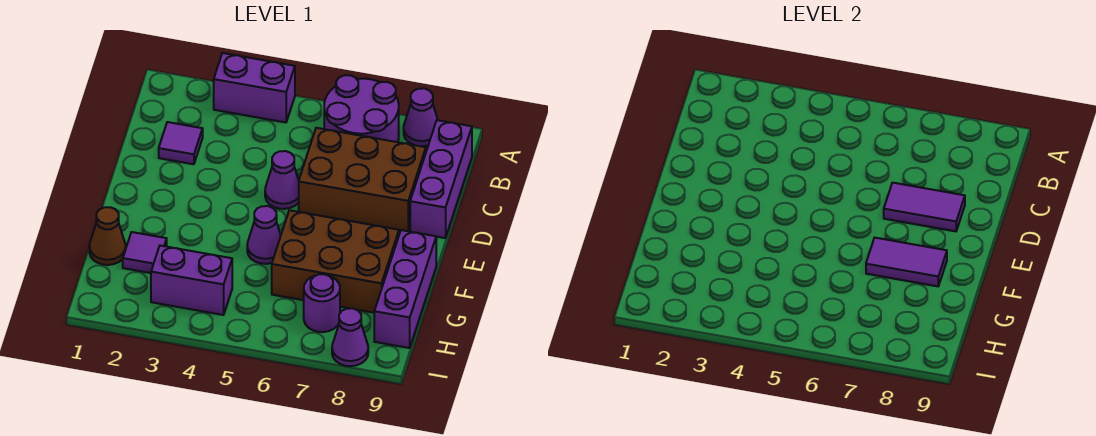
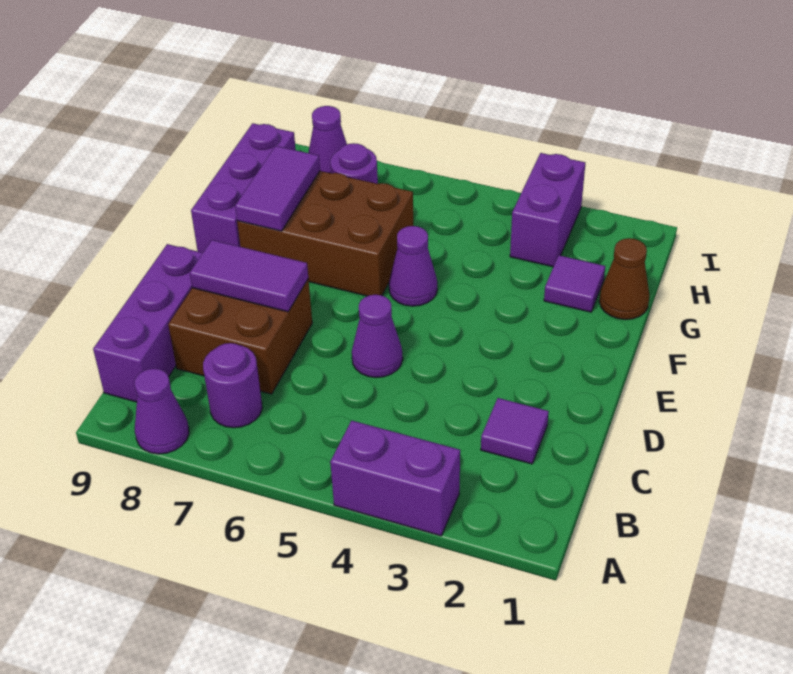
purple 2x2 round brick [324,75,399,142] -> purple 1x1 round brick [203,343,262,428]
brown 2x3 brick [299,128,426,231] -> brown 2x2 brick [168,279,312,394]
purple 1x2 tile [866,238,947,286] -> purple 1x2 tile turned to [235,146,320,231]
purple 1x2 brick [151,246,232,315] -> purple 1x2 brick turned to [510,153,585,267]

